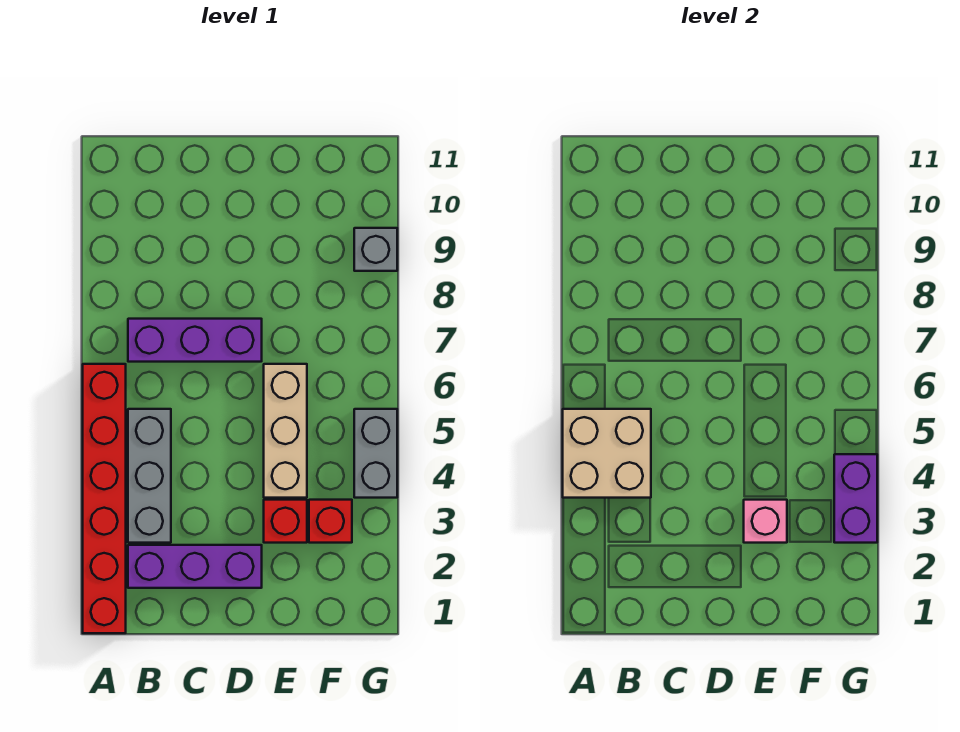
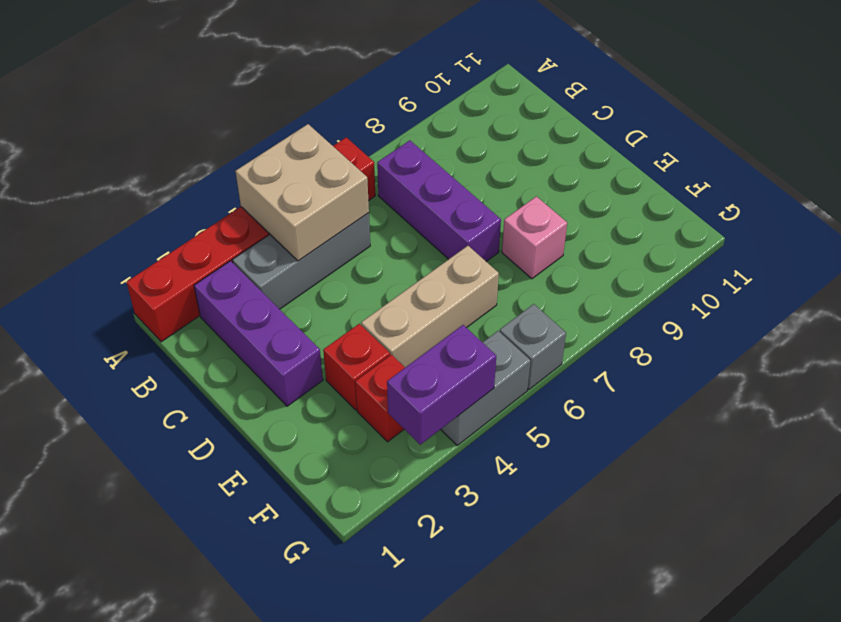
pink 1x1 brick [744,500,787,543] -> pink 1x1 brick moved to [502,196,567,279]
grey 1x1 brick [354,228,397,271] -> grey 1x1 brick moved to [500,304,566,390]

